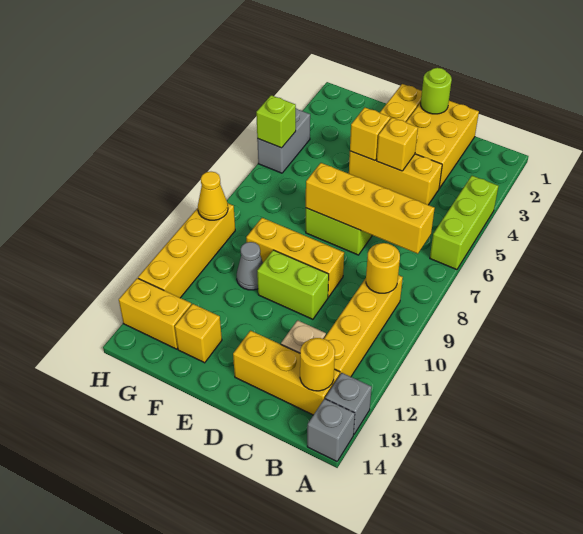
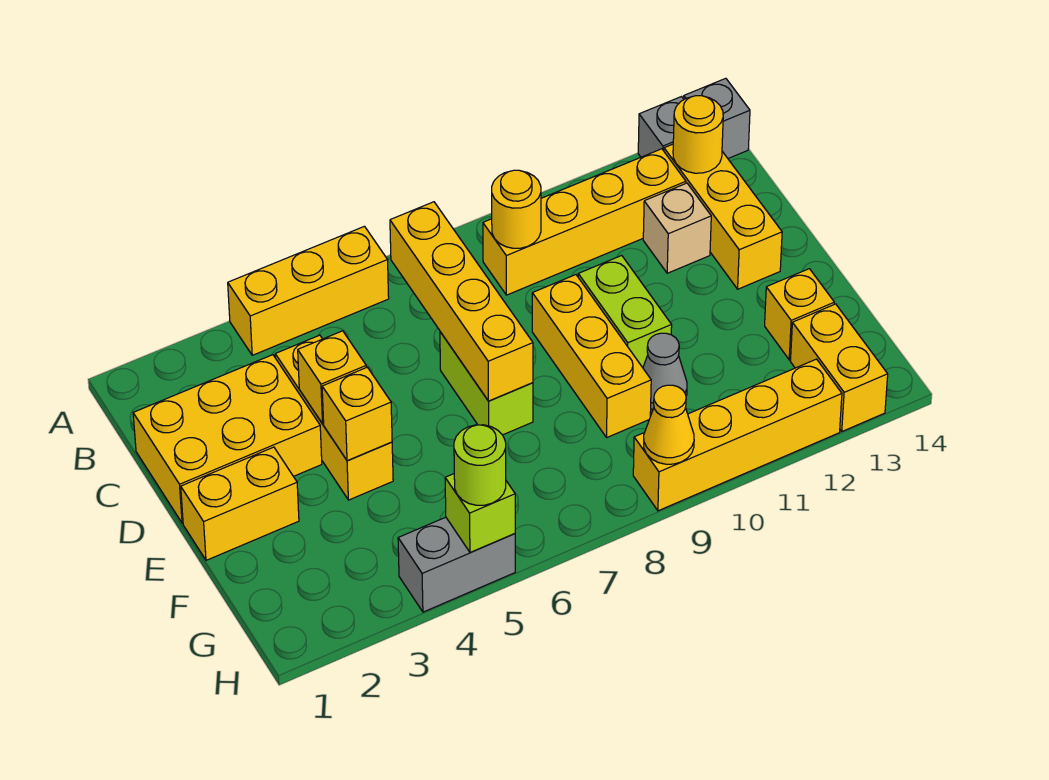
lime 1x3 brick [430,176,499,270] -> yellow 1x3 brick [228,226,389,355]
lime 1x1 round brick [421,68,452,114] -> lime 1x1 round brick moved to [454,425,506,505]

